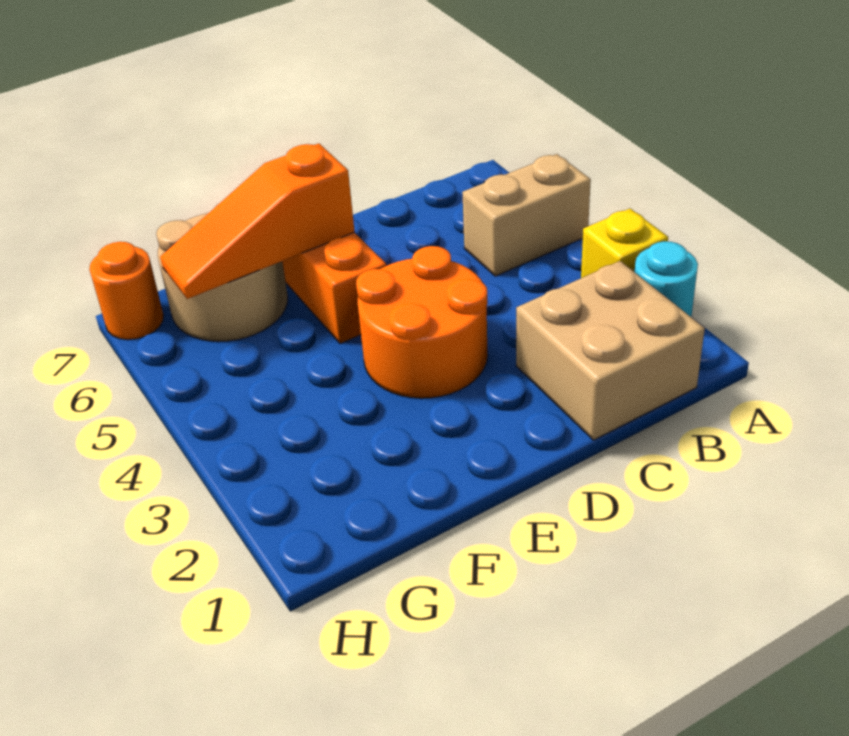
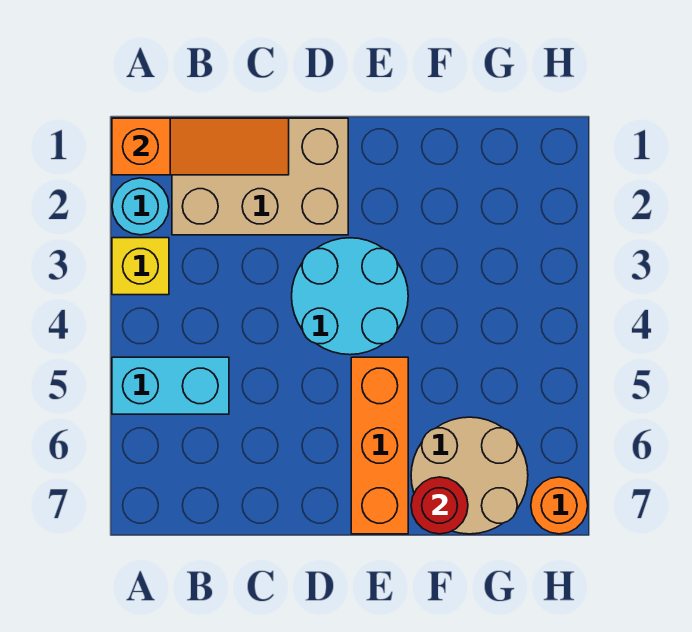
tan 1x2 brick [462,154,591,276] -> cyan 1x2 brick [112,357,229,414]
tan 2x2 brick [516,261,705,440] -> tan 2x3 brick [172,118,348,235]
orange 2x2 round brick [356,246,488,398] -> cyan 2x2 round brick [292,238,408,355]
orange 1x3 slope [160,143,355,299] -> orange 1x3 slope moved to [112,118,289,175]
none -> red 1x1 round brick [411,477,468,534]

